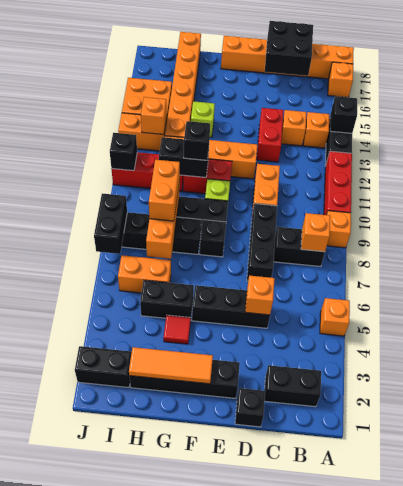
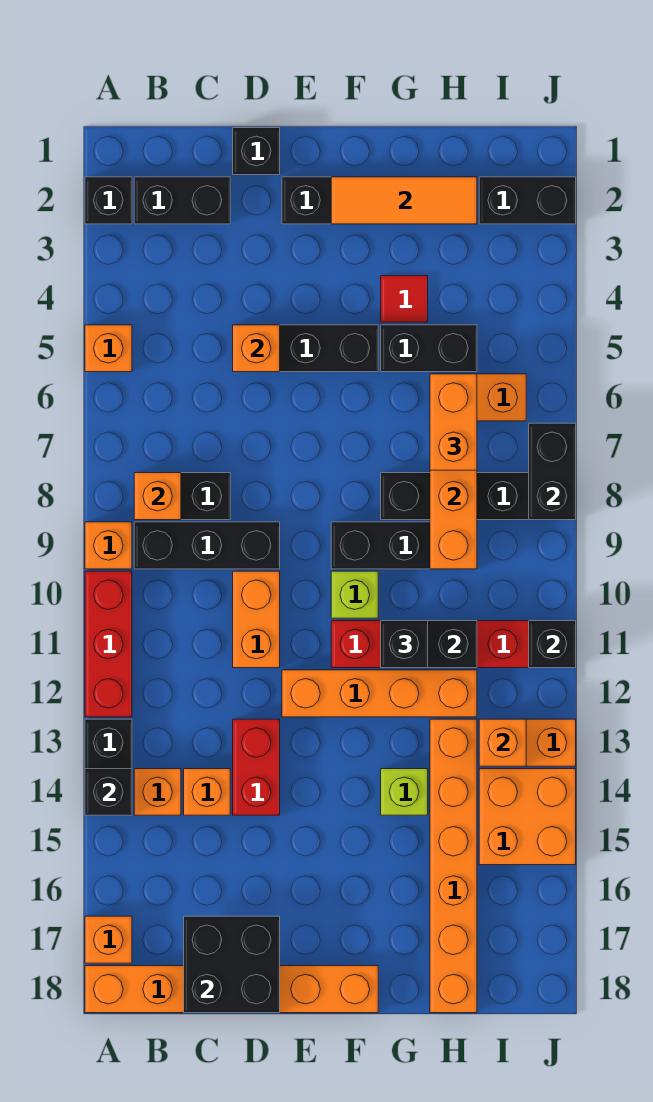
black 1x3 brick [247,204,277,281] -> black 1x3 brick turned to [134,522,280,569]
black 1x1 brick [200,220,226,257] -> black 1x1 brick moved to [85,177,132,224]
orange 1x2 brick [149,160,180,221] -> orange 1x2 brick moved to [430,374,477,470]

